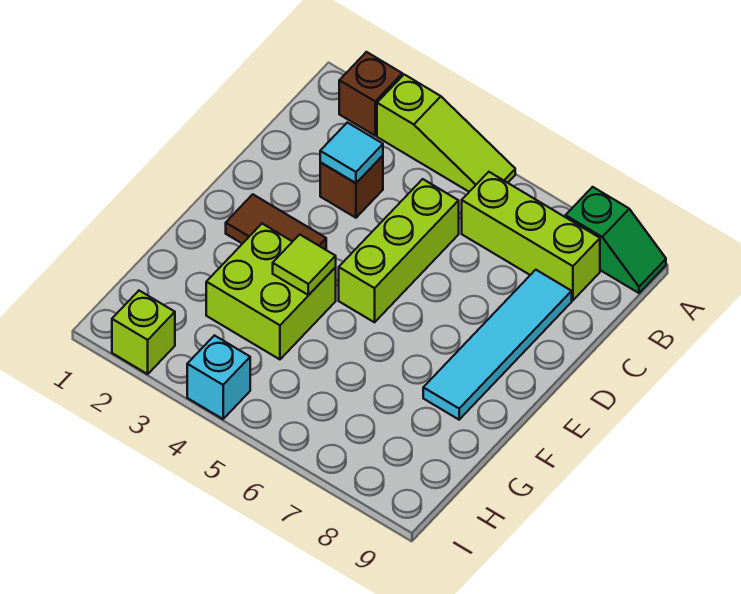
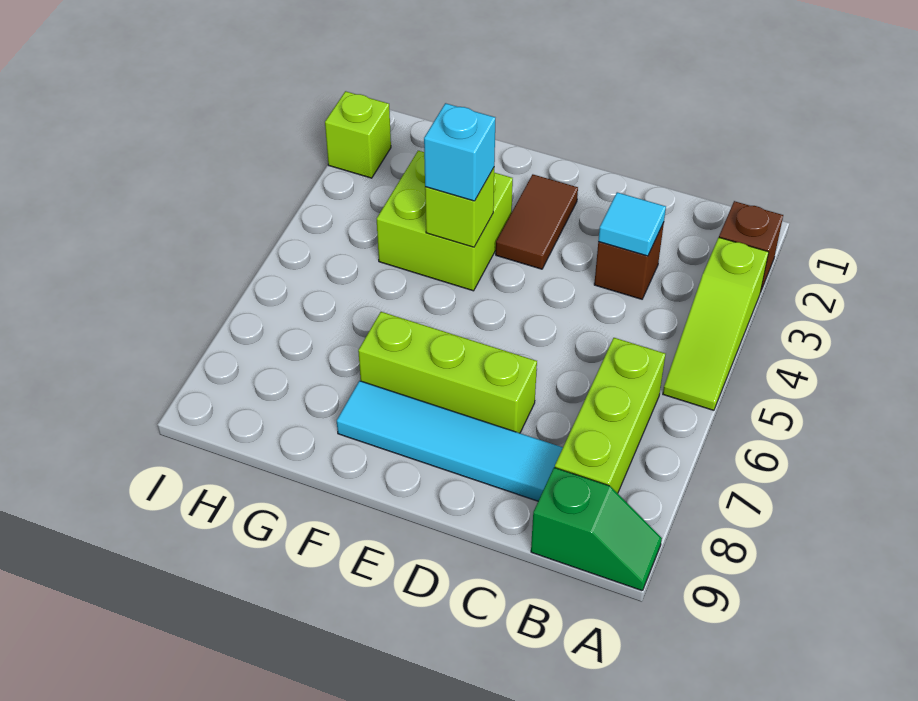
green 1x2 slope [566,187,666,293] -> green 1x2 slope turned to [531,468,662,591]
lime 1x3 brick [339,179,459,322] -> lime 1x3 brick moved to [358,312,537,433]
lime 1x1 tile [273,234,336,295] -> lime 1x1 brick [425,168,494,247]
cyan 1x1 brick [187,335,250,419] -> cyan 1x1 brick moved to [424,103,495,201]

